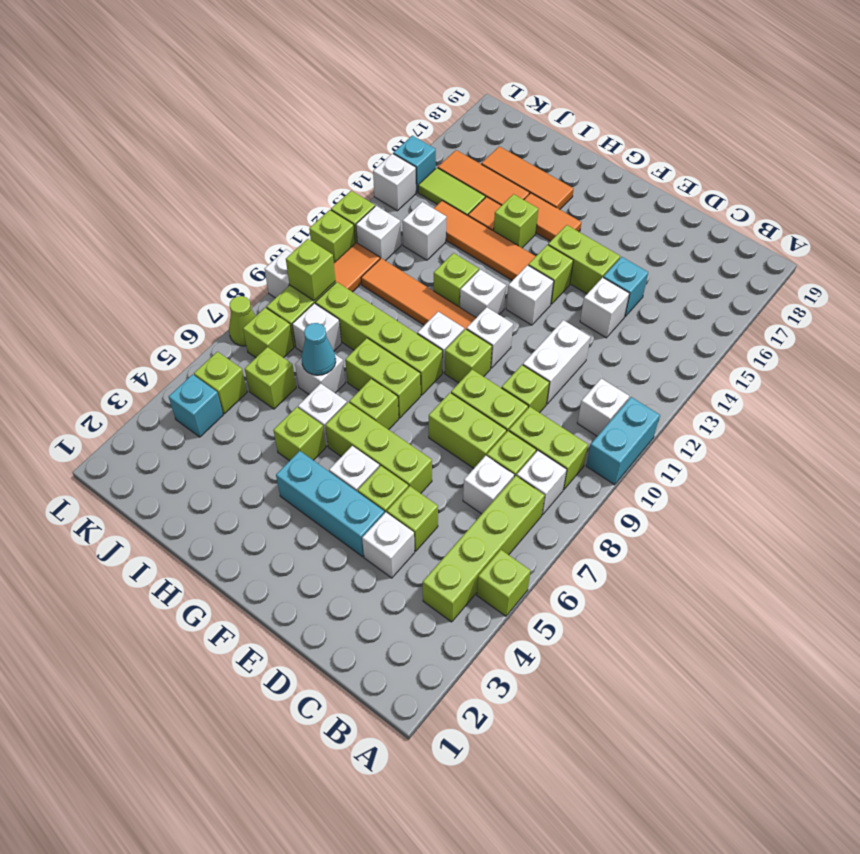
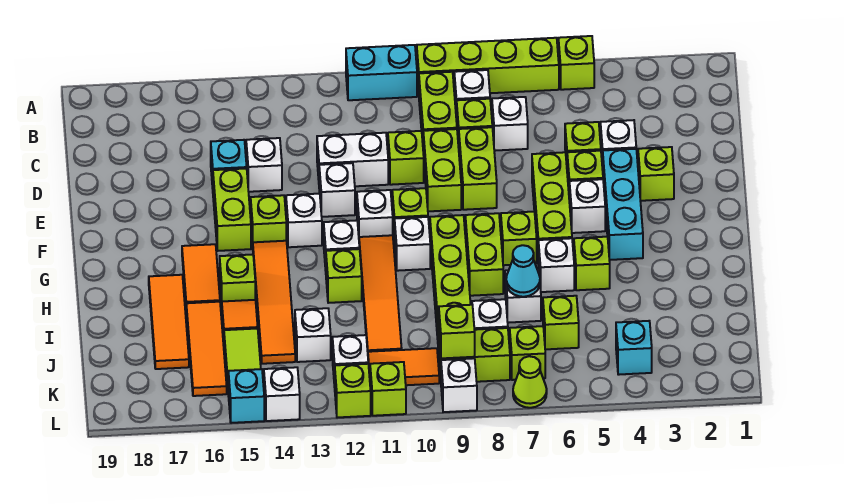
lime 1x4 brick [423,476,545,622] -> lime 1x4 brick moved to [417,38,559,93]
white 1x1 brick [577,378,629,436] -> white 1x1 brick moved to [319,163,355,217]
lime 1x1 brick [194,352,247,414] -> lime 1x1 brick moved to [638,147,674,201]

